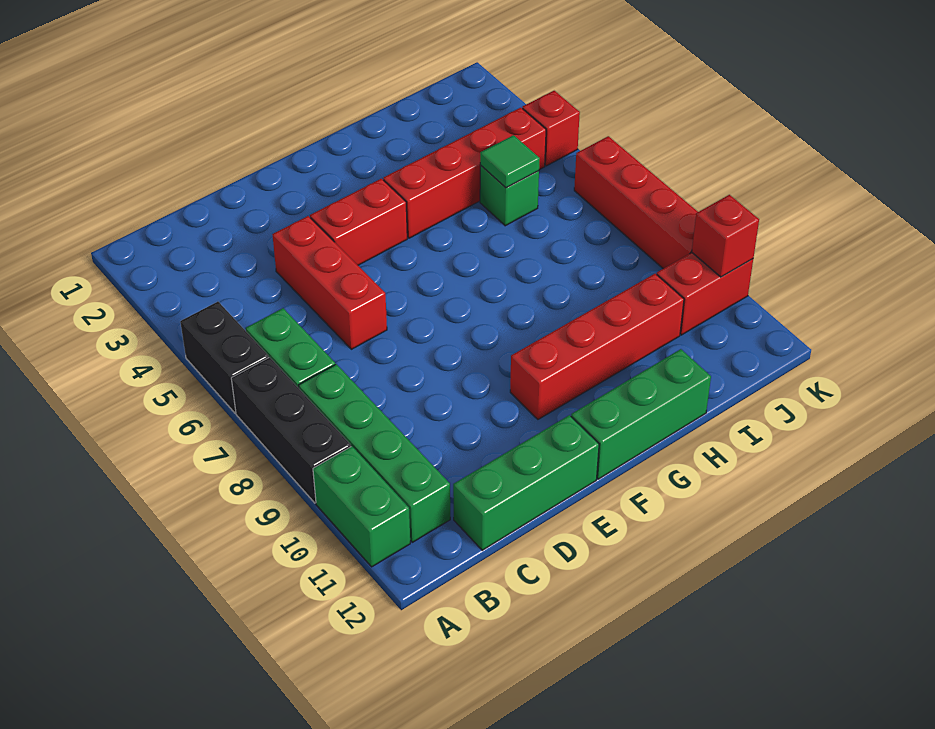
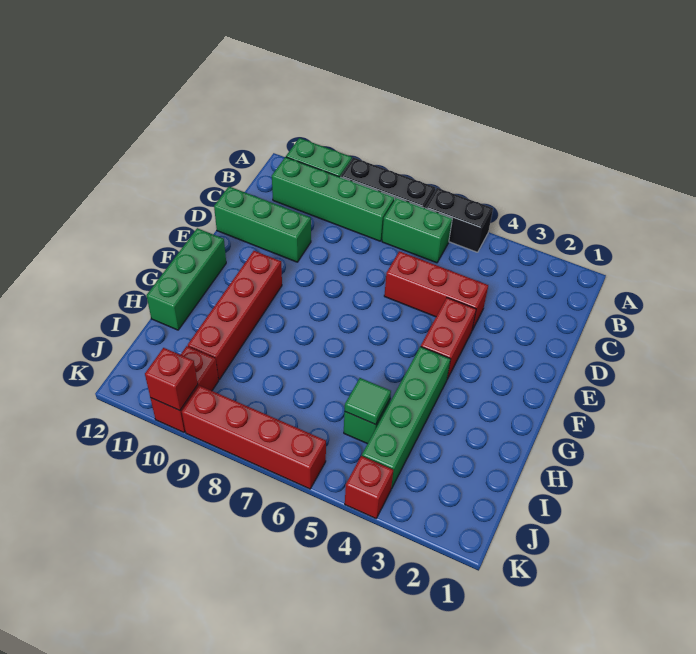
green 1x3 brick [453,415,599,550] -> green 1x3 brick turned to [214,187,311,262]
red 1x4 brick [383,108,546,238] -> green 1x4 brick [362,347,451,489]

